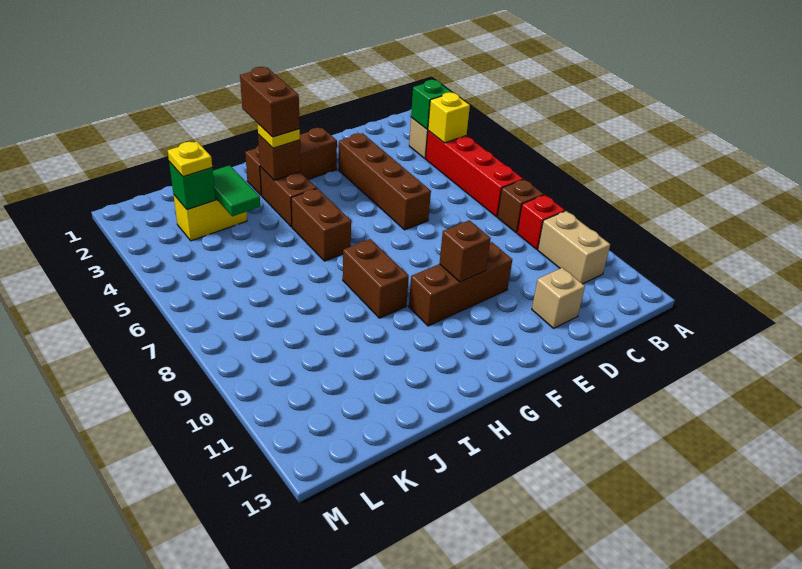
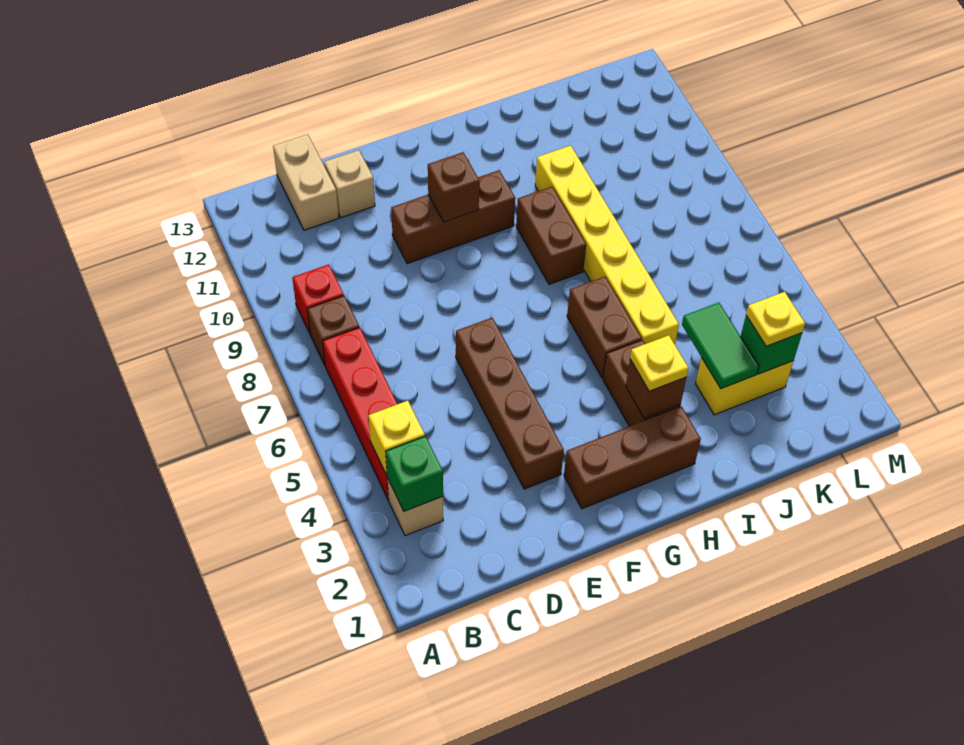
tan 1x2 brick [538,211,610,284] -> tan 1x2 brick moved to [273,134,339,230]
brown 1x2 brick [240,67,300,137] -> none
none -> yellow 1x6 brick [535,146,679,344]

